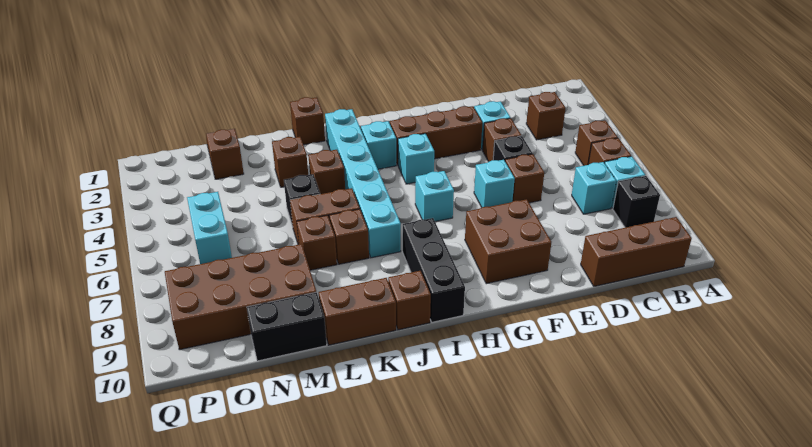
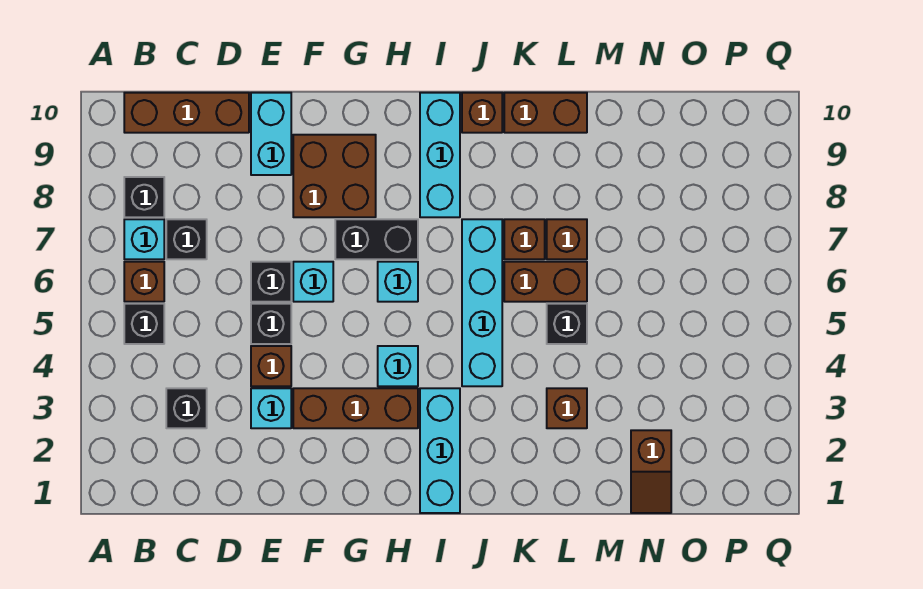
brown 1x1 brick [575,120,618,166] -> black 1x1 brick [124,304,164,344]
brown 1x1 brick [526,92,566,140] -> black 1x1 brick [166,388,207,428]
cyan 1x1 brick [572,162,616,214] -> black 1x1 brick [166,219,207,259]
brown 1x1 brick [505,154,544,203] -> black 1x1 brick [251,262,291,302]
cyan 1x1 brick [361,121,396,169] -> cyan 1x3 brick [420,388,460,513]
black 1x3 brick [403,218,465,322] -> cyan 1x3 brick [420,93,460,217]
cyan 1x6 brick [325,109,401,258] -> cyan 1x4 brick [462,219,502,386]
brown 1x1 brick [290,97,325,145] -> none
brown 1x1 brick [308,150,345,194] -> none
brown 2x4 brick [165,244,316,350] -> none
black 1x2 brick [247,292,327,361] -> black 1x2 brick moved to [335,219,418,259]
cyan 1x2 brick [187,192,232,264] -> cyan 1x2 brick moved to [251,93,291,175]

